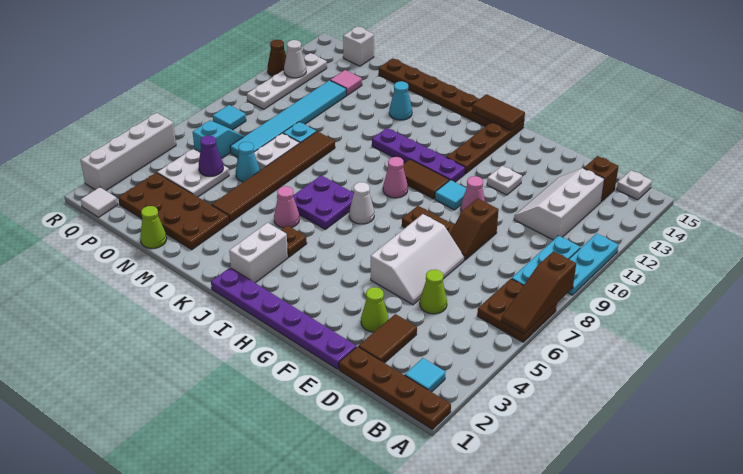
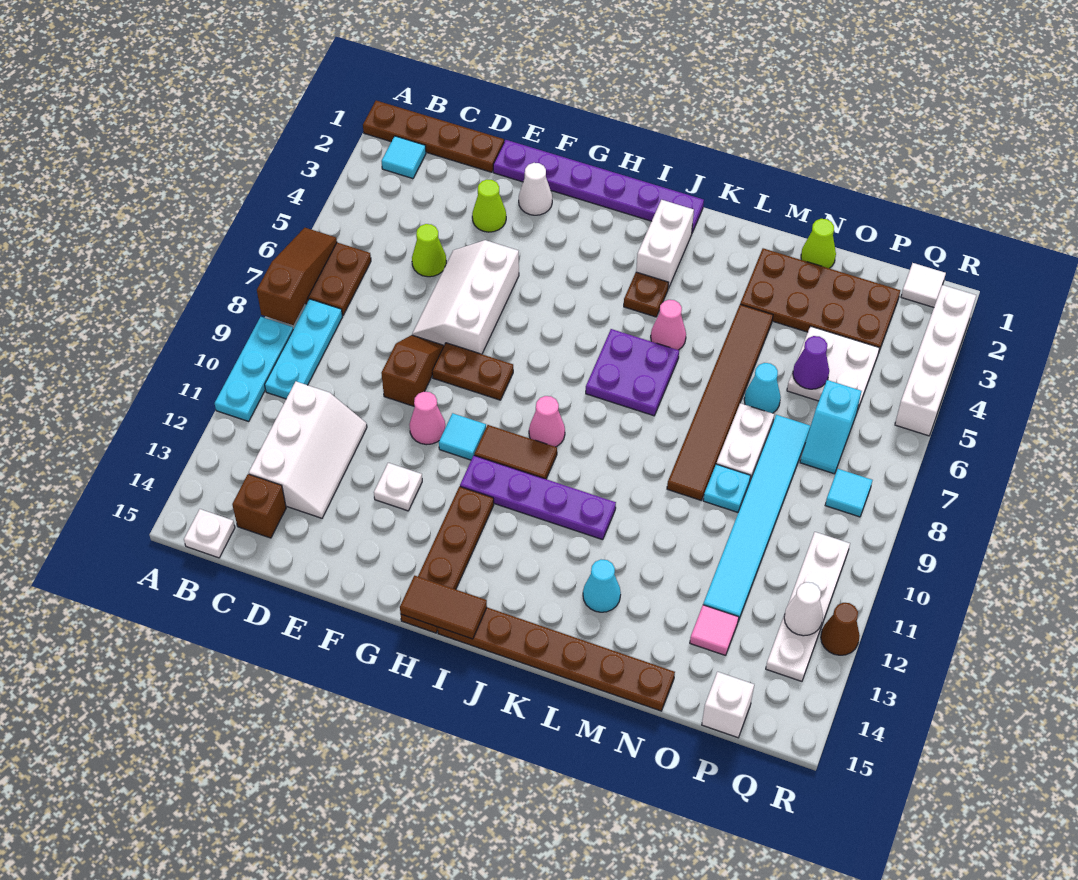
brown 1x2 tile [358,314,417,363] -> none
white 1x1 cone [349,182,374,224] -> white 1x1 cone moved to [519,163,552,215]

